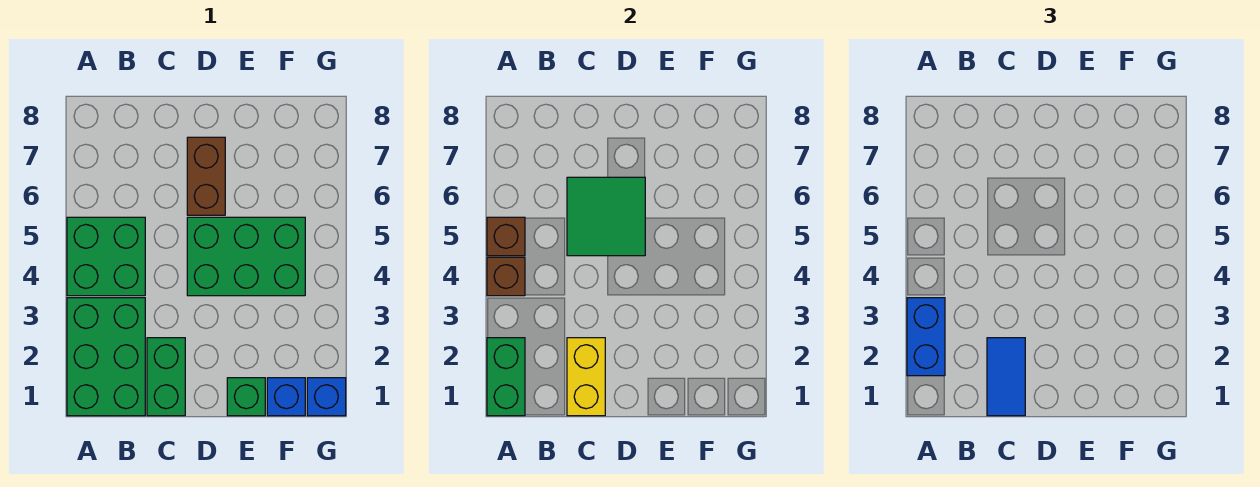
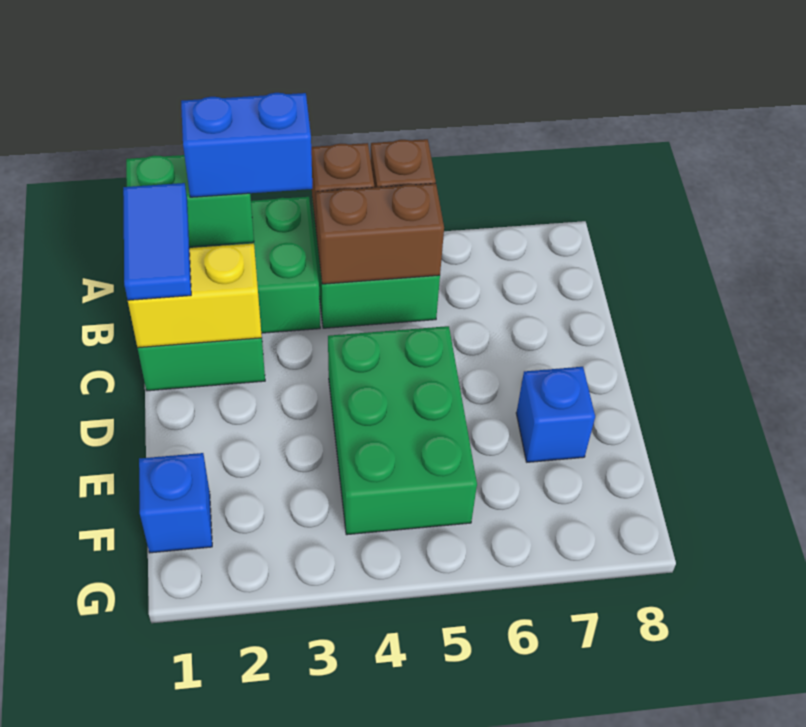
blue 1x2 tile [987,338,1025,416] -> blue 1x2 tile turned to [123,183,191,300]
green 2x2 tile [567,177,645,256] -> none
brown 1x2 brick [187,137,225,215] -> brown 1x2 brick moved to [316,183,444,284]
green 1x1 brick [227,378,265,416] -> none
blue 1x1 brick [307,378,346,416] -> blue 1x1 brick moved to [516,367,595,462]

